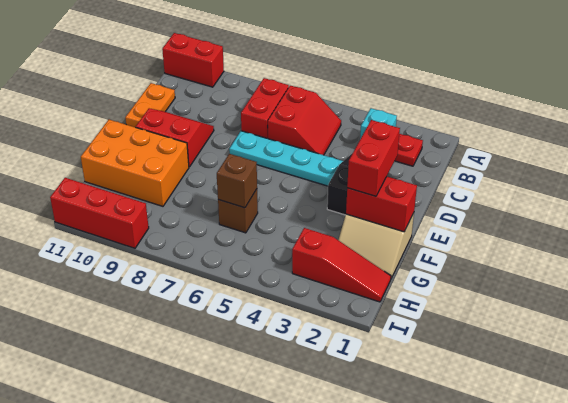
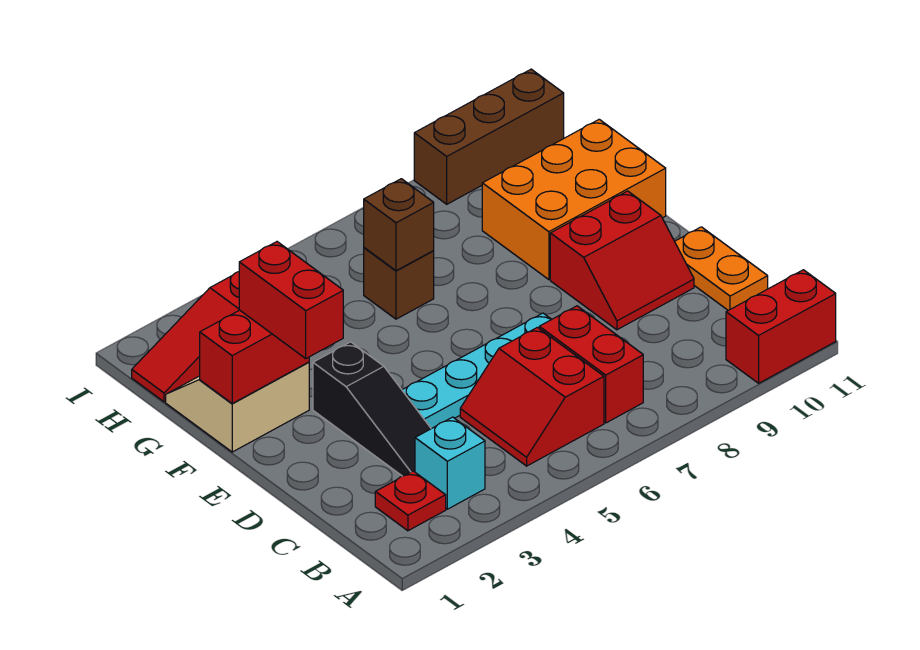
red 1x3 brick [50,178,149,248] -> brown 1x3 brick [414,69,564,204]

